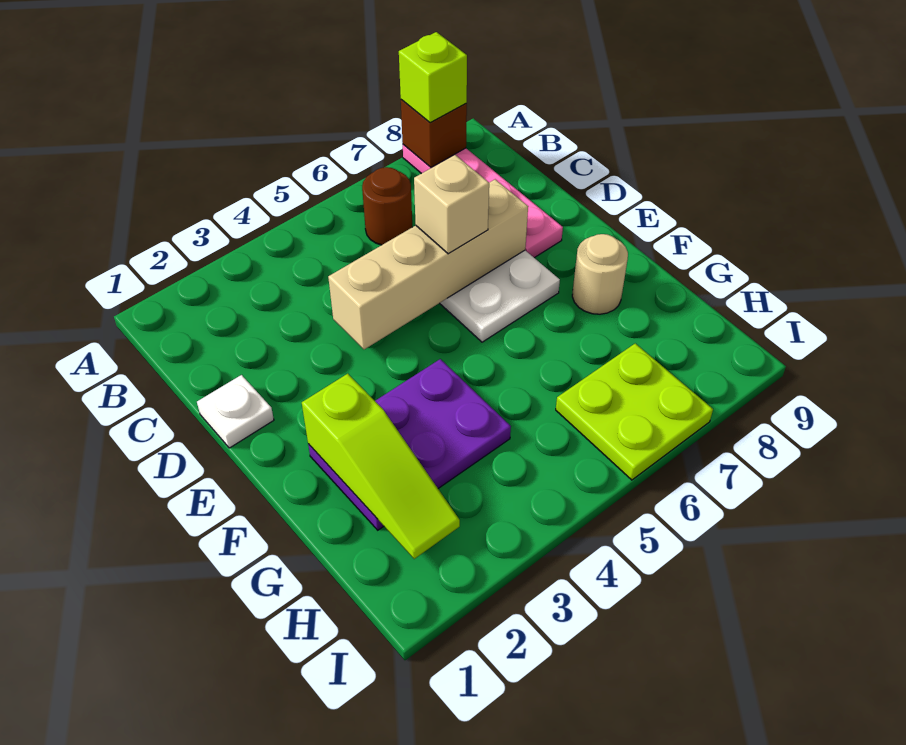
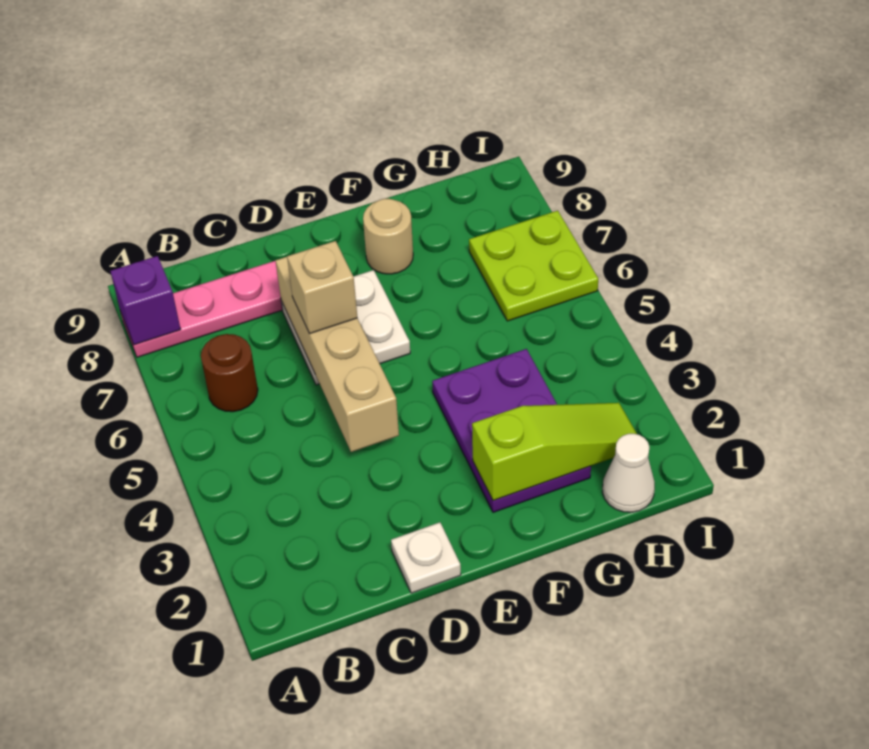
brown 1x1 brick [401,100,467,167] -> purple 1x1 brick [110,256,181,345]
lime 1x1 brick [399,32,467,123] -> none
none -> white 1x1 cone [602,434,655,512]

